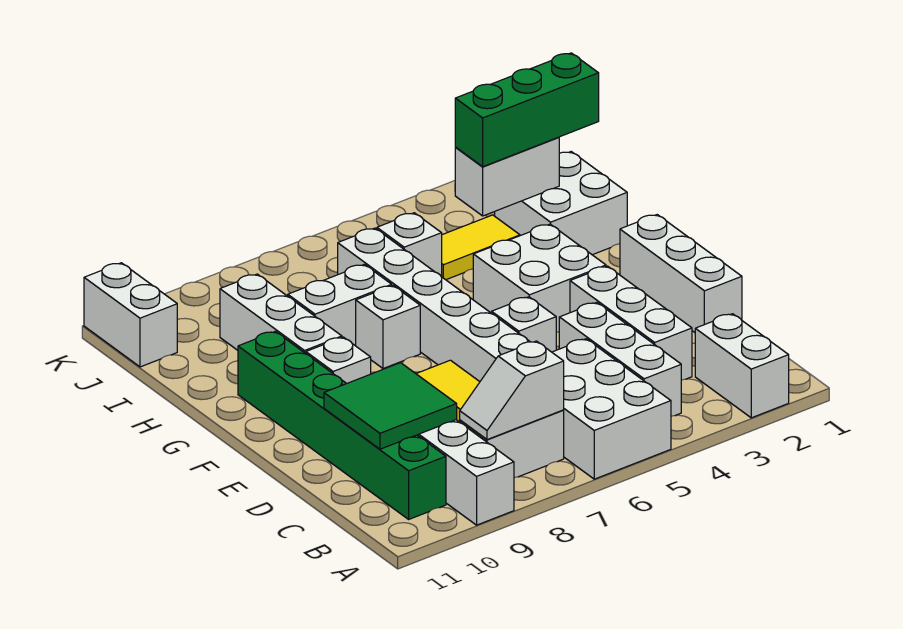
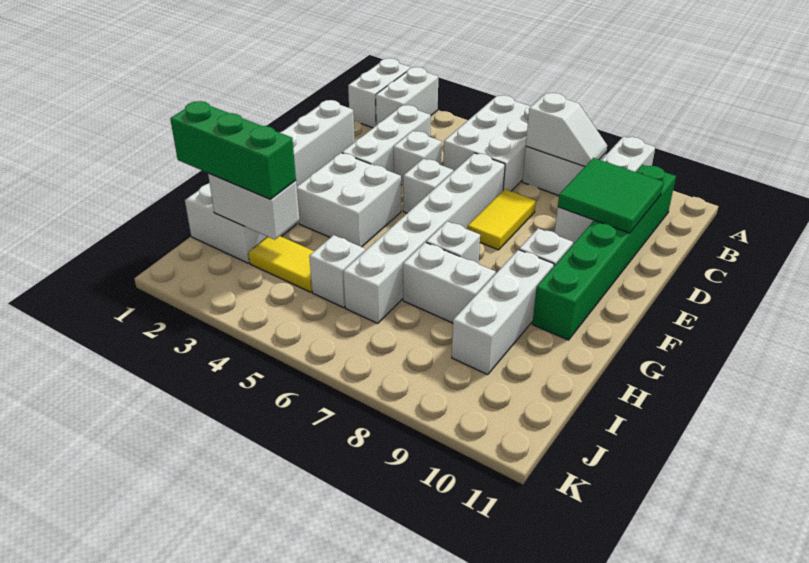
white 1x3 brick [559,302,681,416] -> white 1x1 brick [393,131,442,185]
white 1x2 brick [84,263,177,367] -> white 1x2 brick moved to [348,58,411,128]

